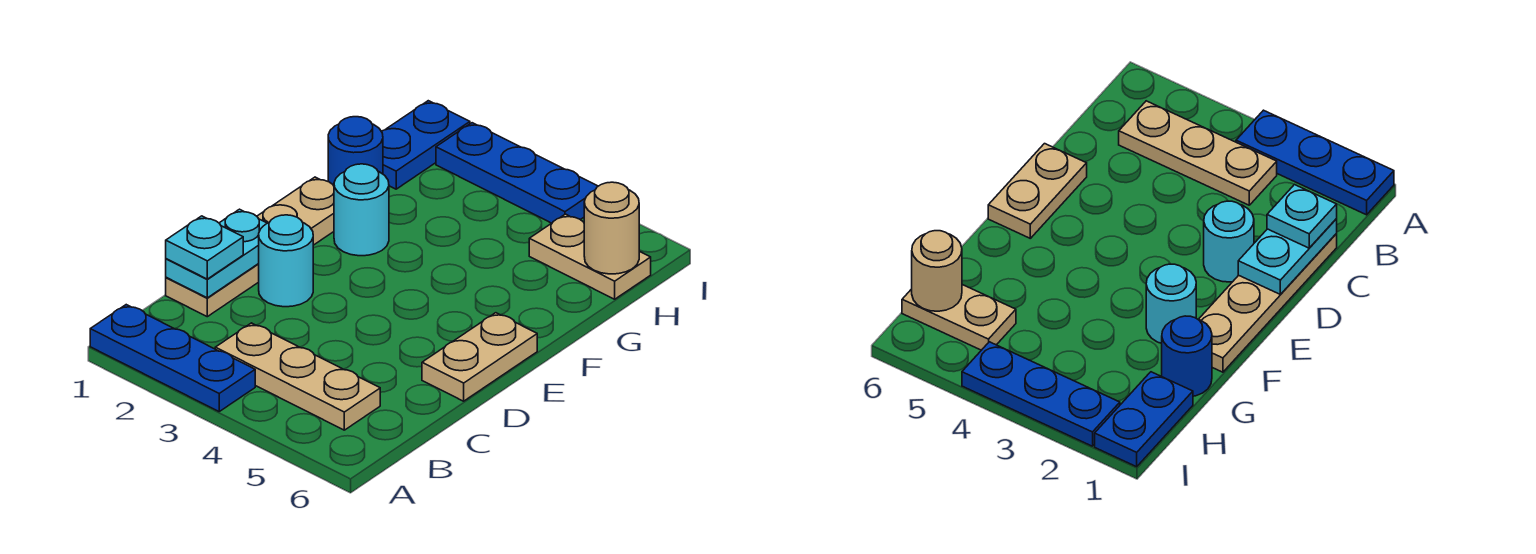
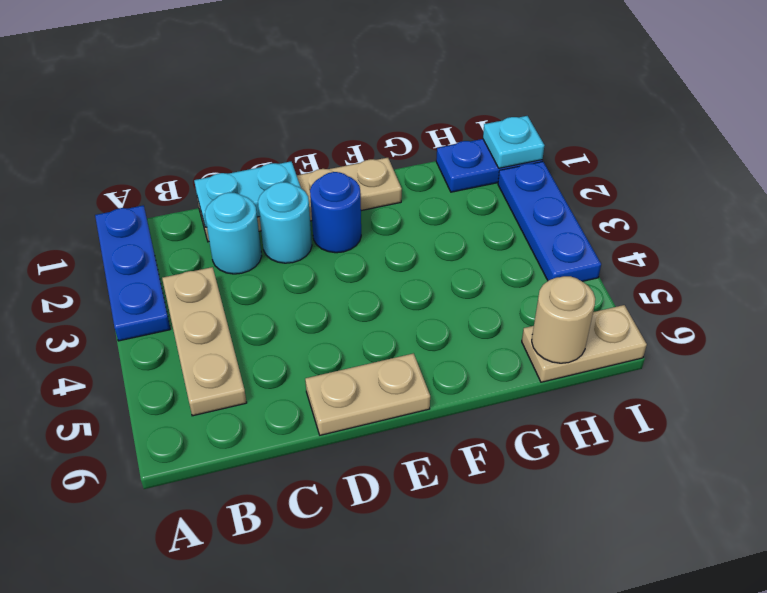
cyan 1x1 plate [166,216,243,279] -> cyan 1x1 plate moved to [483,116,544,168]
cyan 1x1 round brick [334,164,389,256] -> cyan 1x1 round brick moved to [205,192,261,274]
blue 1x1 round brick [328,117,383,186] -> blue 1x1 round brick moved to [310,172,361,253]
tan 1x2 plate [529,214,651,299] -> tan 1x2 plate turned to [522,305,647,382]

